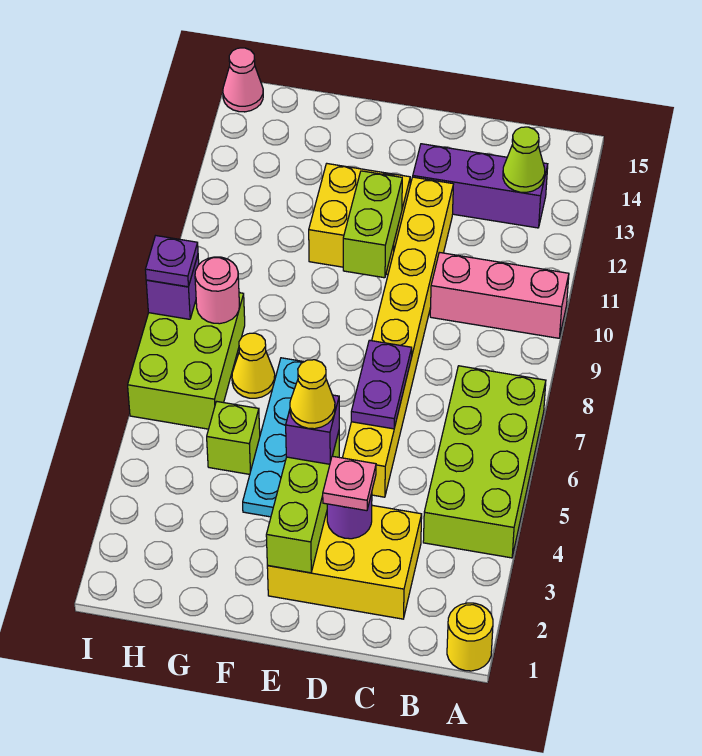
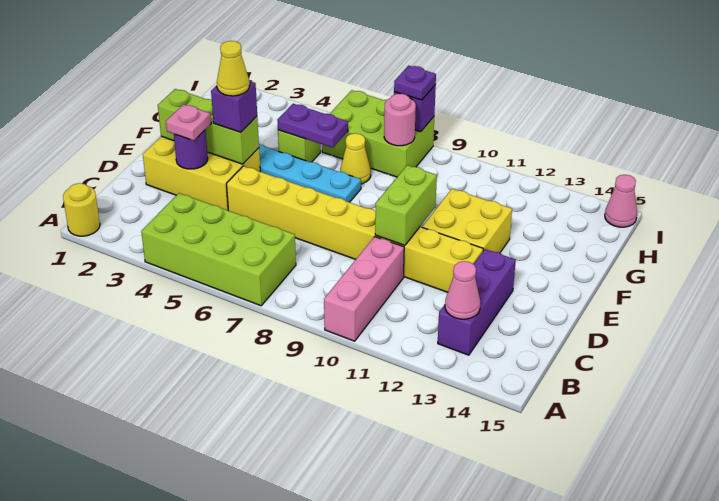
lime 1x1 cone [503,127,545,192] -> pink 1x1 cone [445,261,480,319]
yellow 2x3 brick [267,505,422,619] -> yellow 2x3 brick turned to [143,136,260,210]
purple 1x2 plate [351,340,412,429] -> purple 1x2 plate moved to [277,104,348,148]
lime 1x2 brick [343,171,402,278] -> lime 1x2 brick turned to [375,165,437,245]

